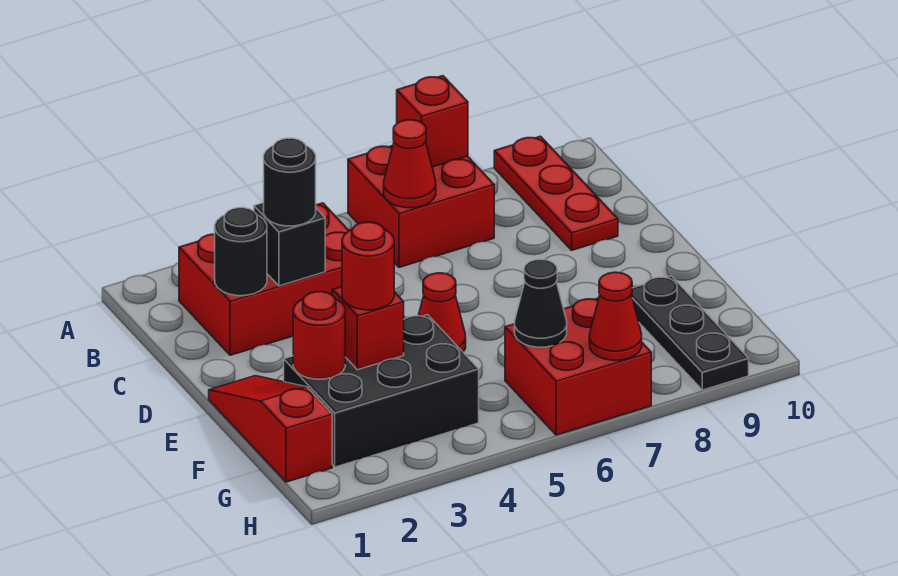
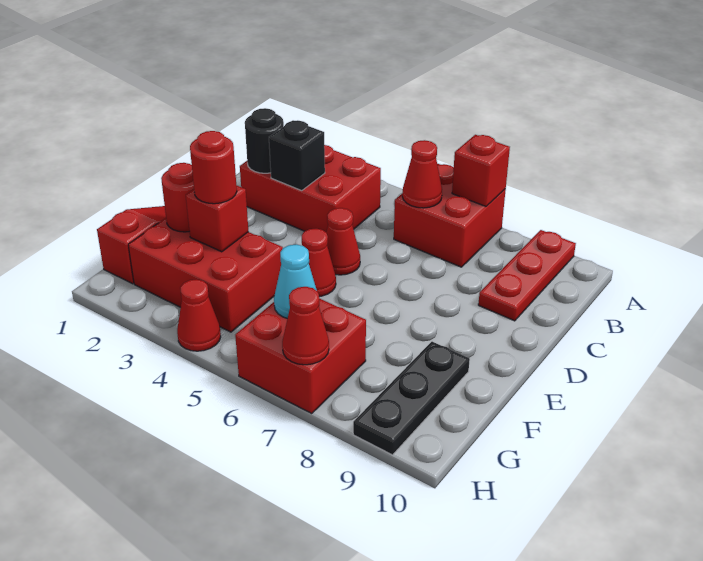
black 1x1 round brick [264,138,316,226] -> none
none -> red 1x1 cone [326,208,360,275]
black 2x3 brick [284,315,479,467] -> red 2x3 brick [128,218,283,332]
black 1x1 cone [515,259,567,347] -> cyan 1x1 cone [274,244,317,318]
none -> red 1x1 cone [177,279,221,351]

